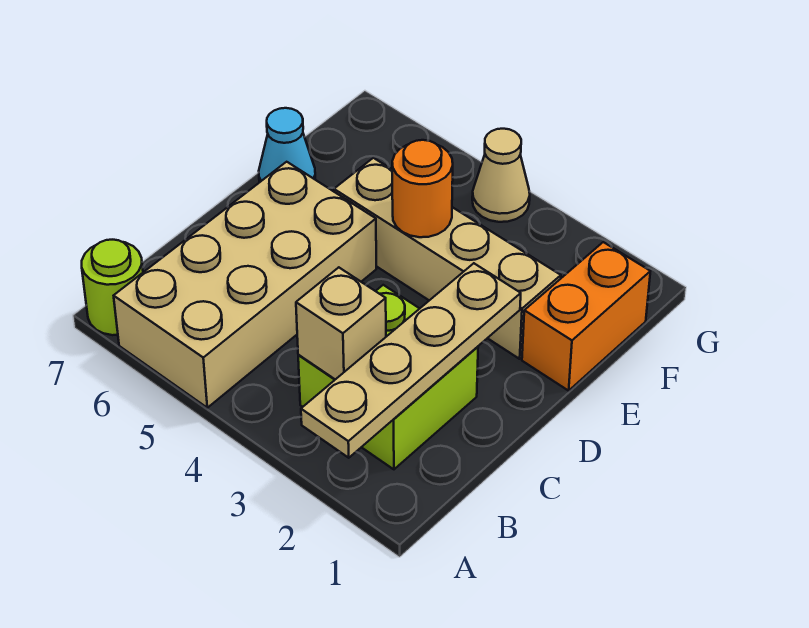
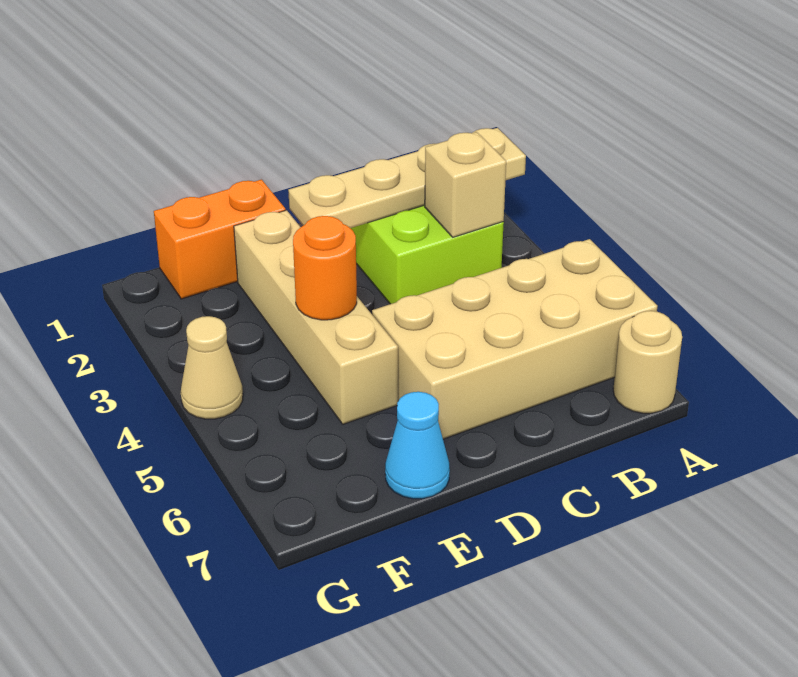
lime 1x1 round brick [82,240,143,335] -> tan 1x1 round brick [613,311,682,413]

